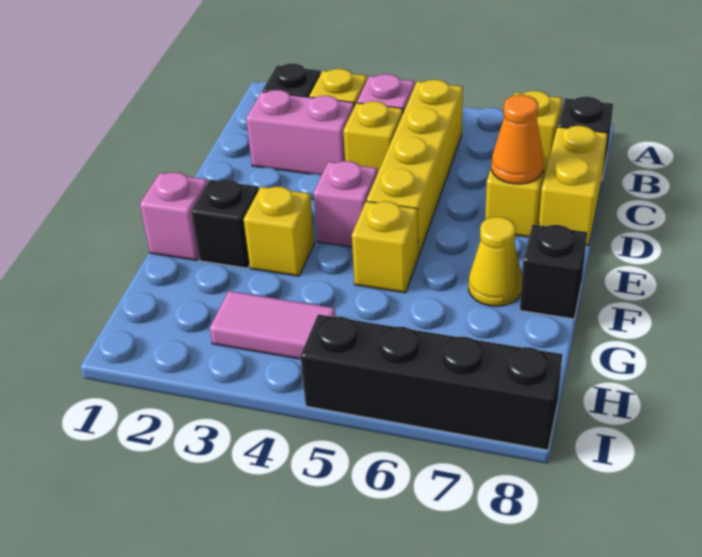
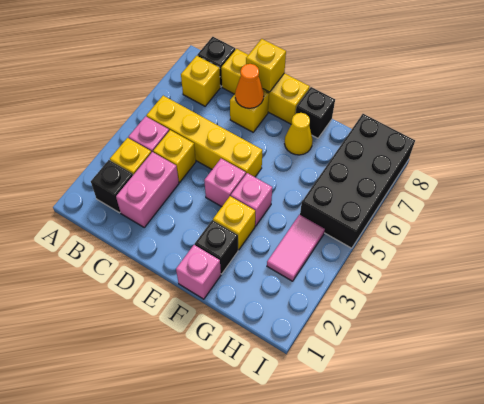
yellow 1x2 brick [539,126,608,246] -> yellow 1x3 brick [221,49,310,124]
none -> pink 1x1 brick [231,173,272,226]
yellow 1x1 brick [352,201,418,293] -> yellow 1x1 brick moved to [246,39,286,92]
black 1x4 brick [301,314,563,450] -> black 2x4 brick [300,114,415,248]

